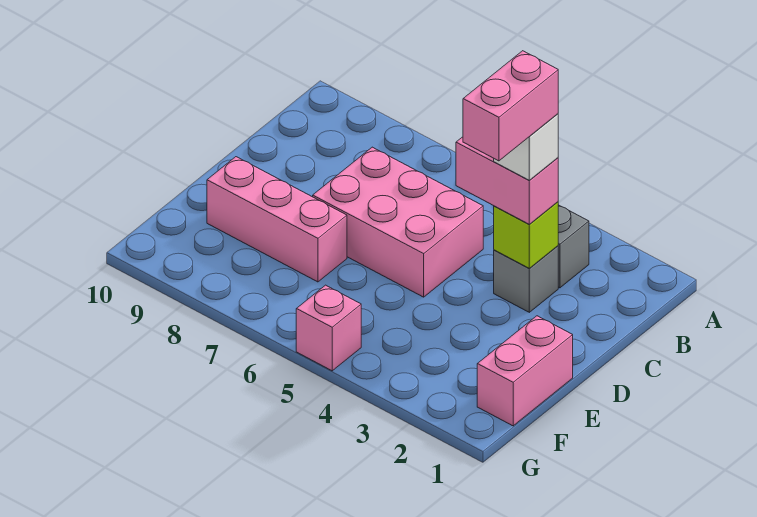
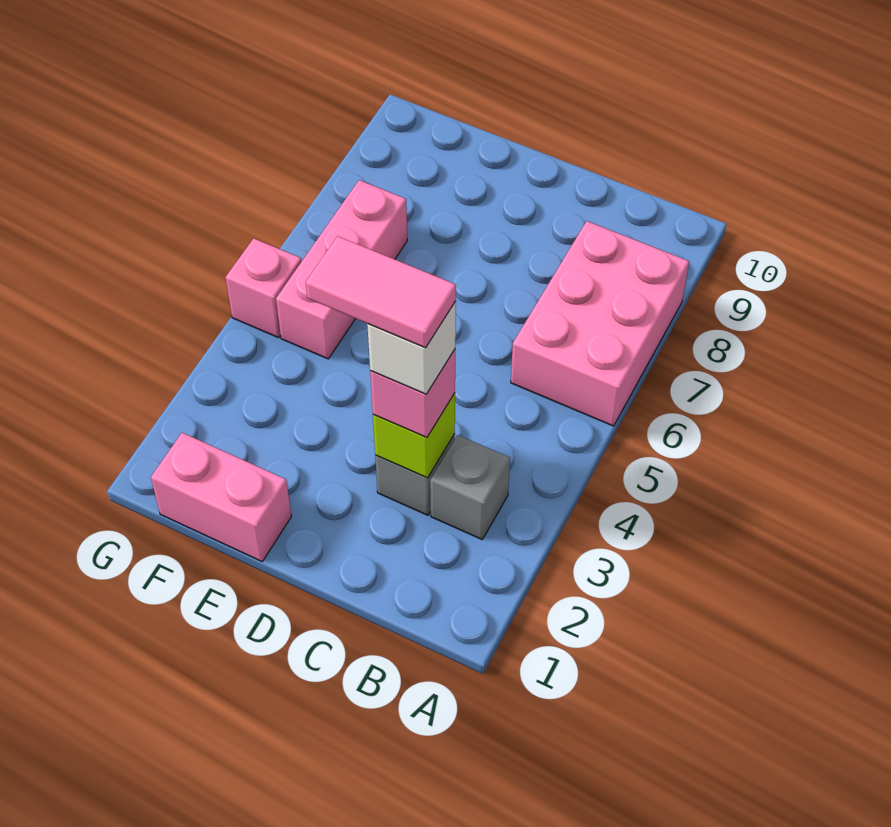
pink 1x2 brick [456,137,558,224] -> pink 1x1 brick [370,350,455,437]
pink 1x2 brick [463,51,558,161] -> pink 1x2 tile [306,236,456,348]
pink 2x3 brick [313,147,483,297] -> pink 2x3 brick moved to [511,221,689,426]
pink 1x3 brick [207,157,347,282] -> pink 1x3 brick moved to [276,180,407,359]

